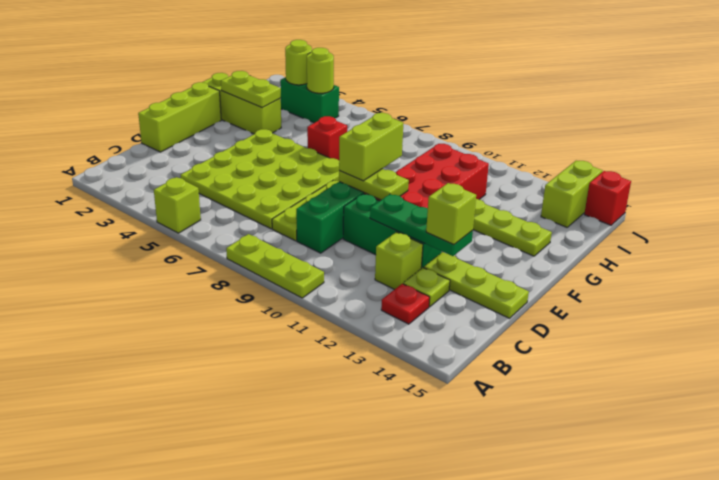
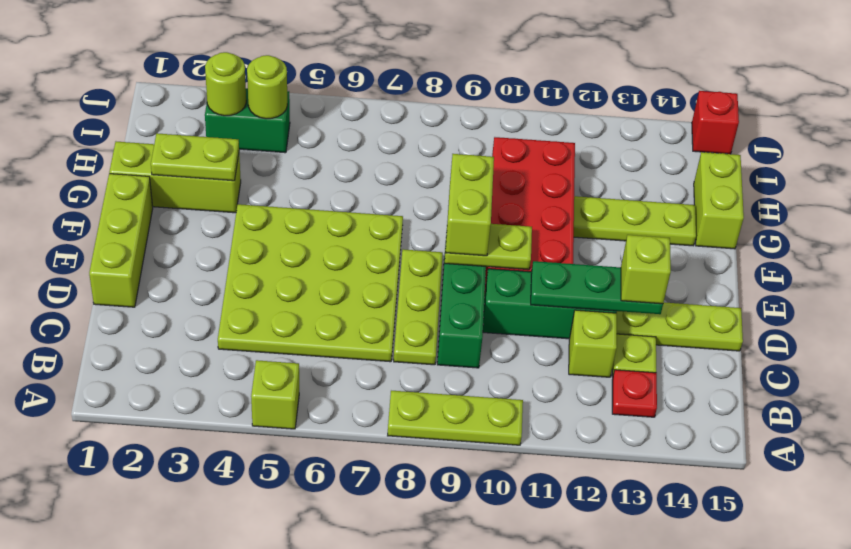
red 1x1 brick [307,116,347,160] -> none
lime 1x2 brick [541,160,602,227] -> lime 1x2 brick moved to [694,152,744,249]

